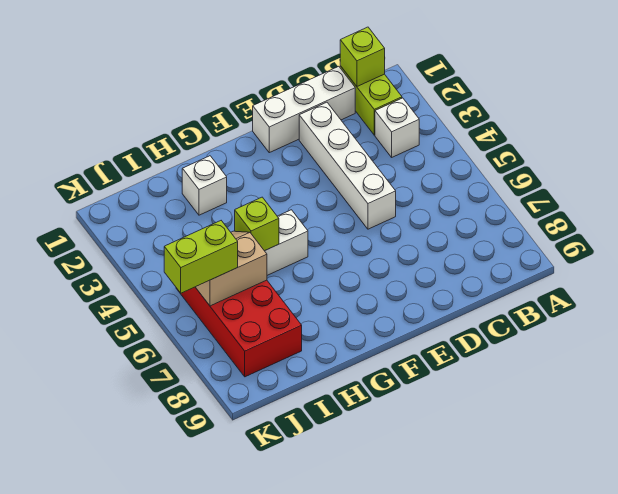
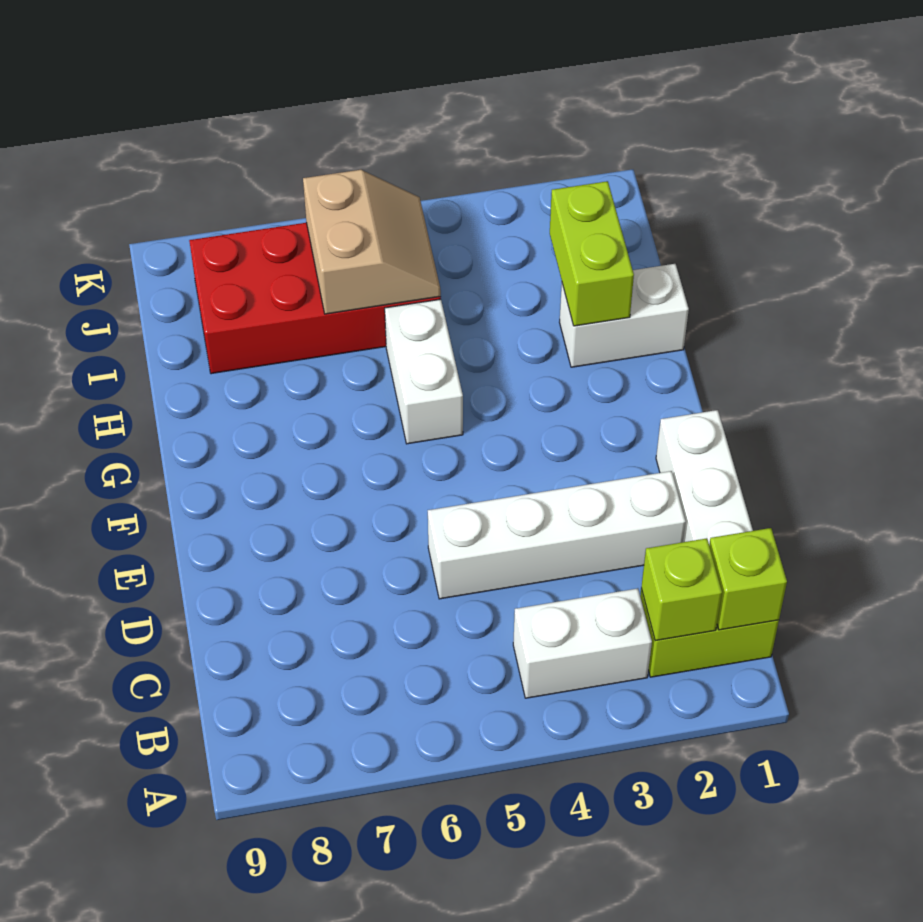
white 1x1 brick [375,98,419,157] -> white 1x2 brick [513,588,652,698]
white 1x1 brick [182,156,227,215] -> white 1x2 brick [560,264,689,367]
lime 1x1 brick [235,197,279,251] -> lime 1x1 brick moved to [641,538,722,641]
lime 1x2 brick [164,221,238,293] -> lime 1x2 brick moved to [550,181,634,326]

